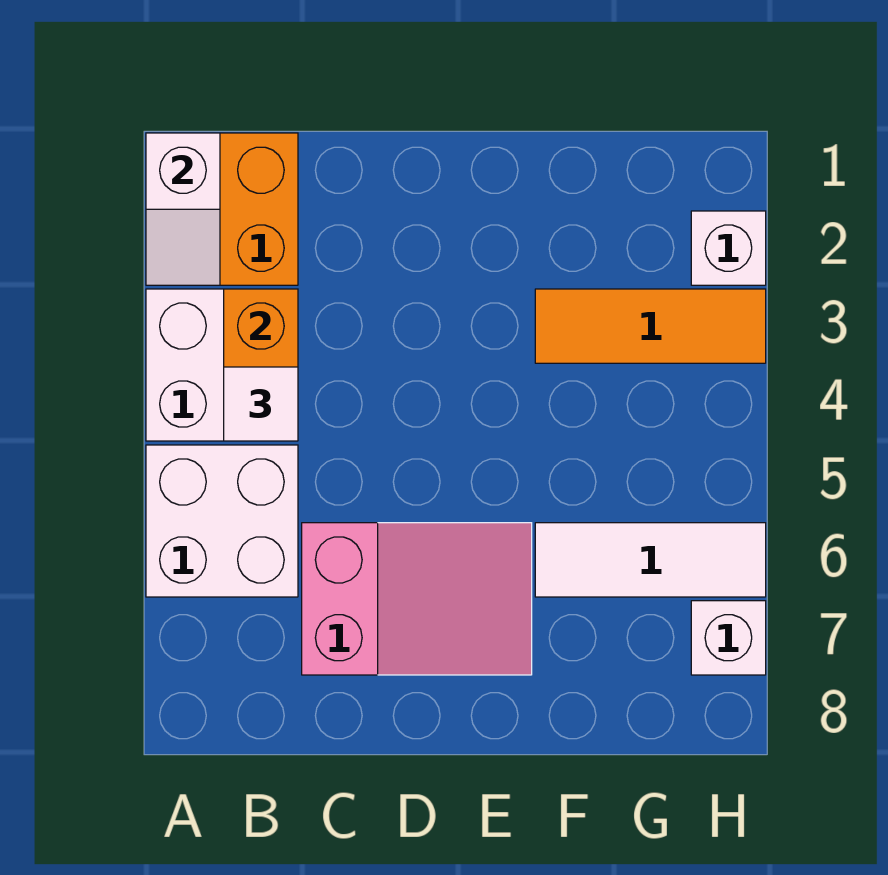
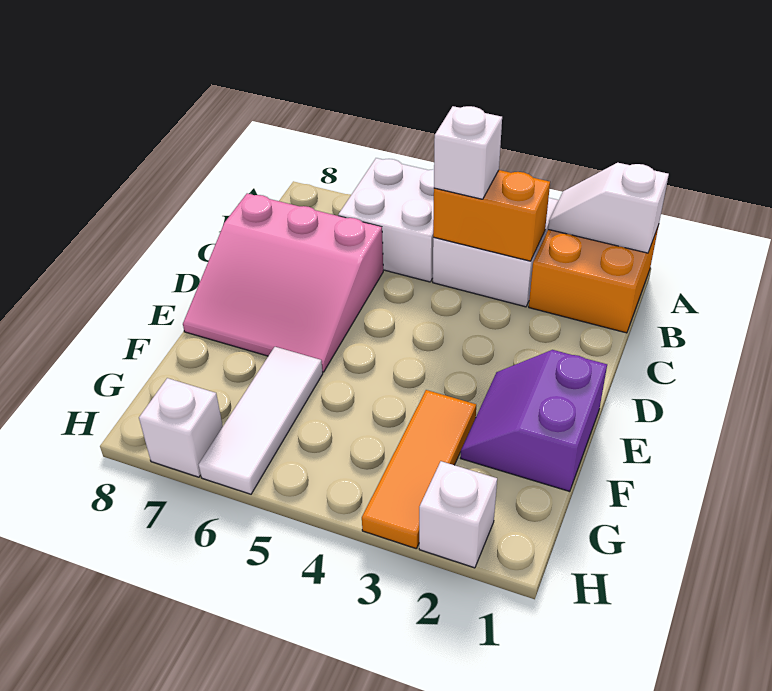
white 1x1 tile [224,367,298,441] -> white 1x1 brick [434,106,502,199]
pink 2x3 slope [302,523,532,675] -> pink 3x3 slope [183,193,383,372]
none -> purple 2x2 slope [461,350,607,492]

